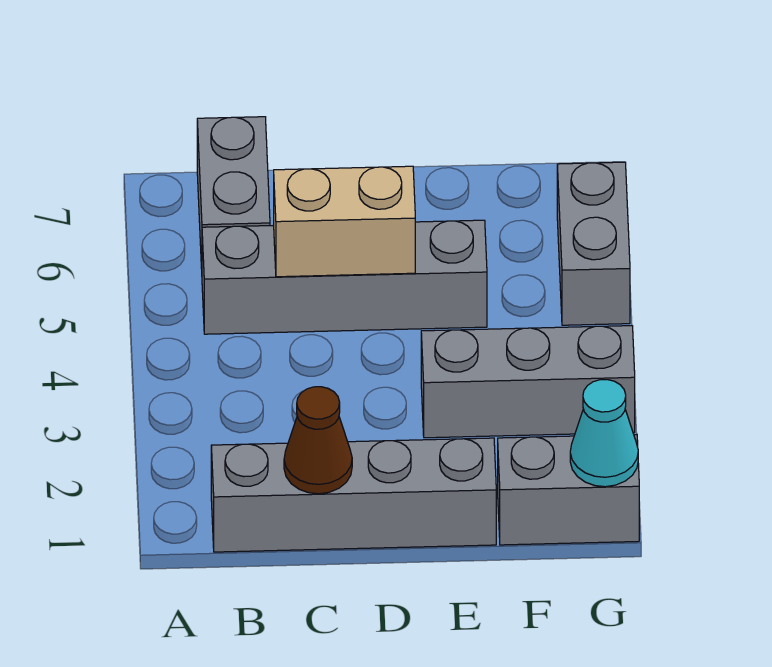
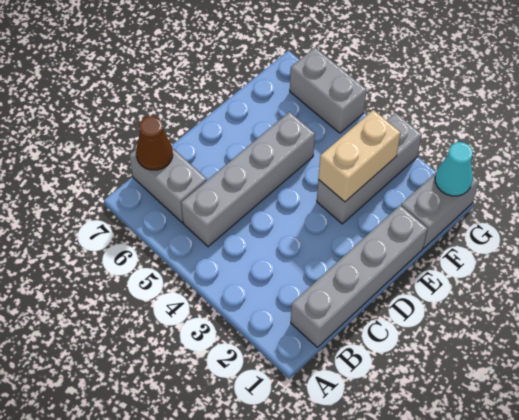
brown 1x1 cone [284,387,352,494] -> brown 1x1 cone moved to [136,116,173,170]
tan 1x2 brick [274,166,415,277] -> tan 1x2 brick moved to [318,110,401,202]

